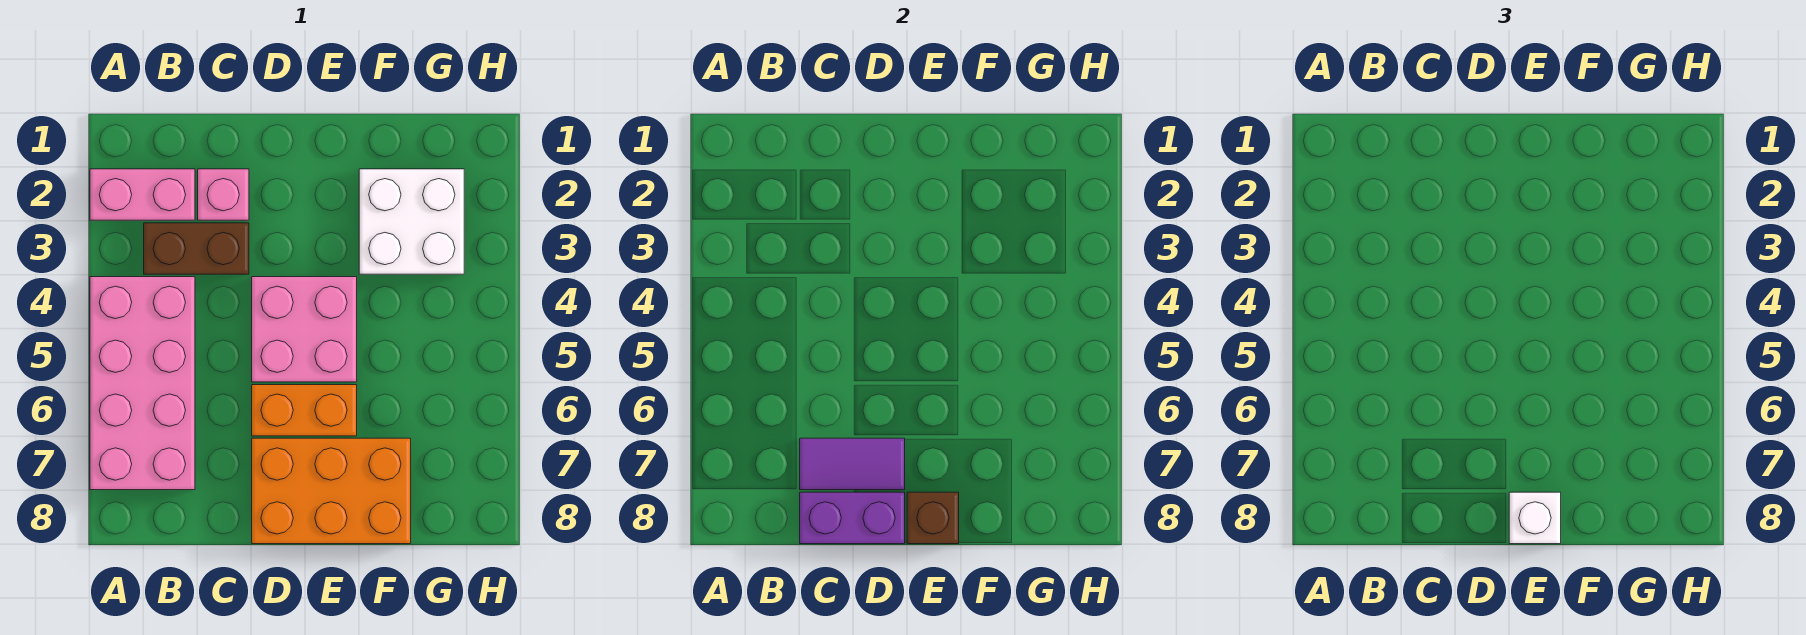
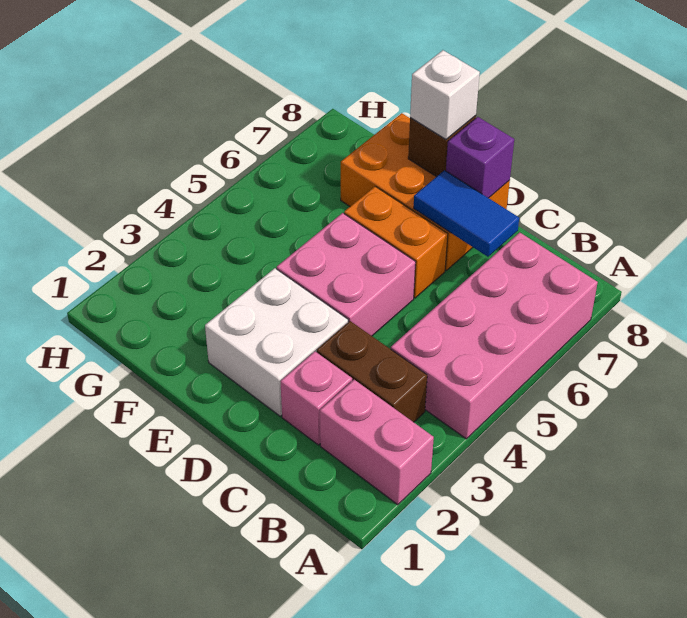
purple 1x2 tile [800,438,905,490] -> blue 1x2 tile [414,170,519,257]
purple 1x2 brick [800,492,905,544] -> purple 1x1 brick [446,117,514,198]
white 2x2 brick [359,169,464,274] -> white 2x2 brick moved to [205,268,348,416]

